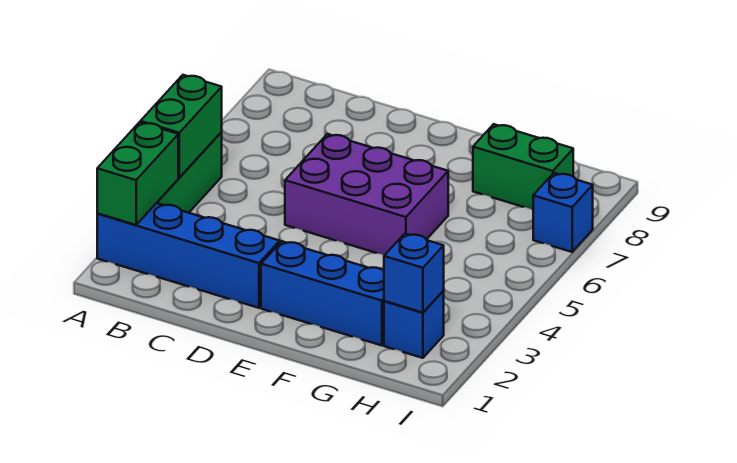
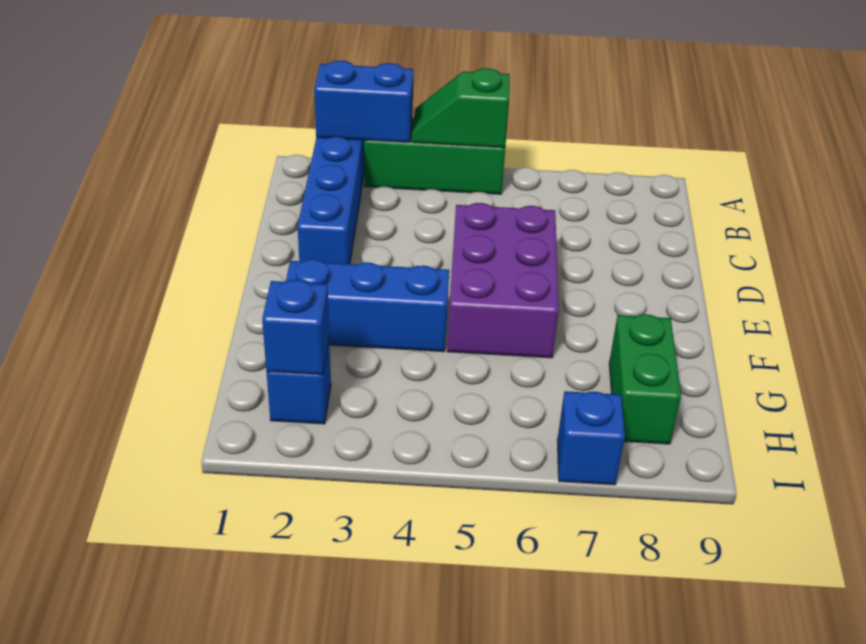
green 1x2 brick [97,122,178,225] -> blue 1x2 brick [314,61,414,143]
green 1x2 brick [140,75,222,177] -> green 1x2 slope [412,68,510,148]
blue 1x3 brick [261,241,384,345] -> blue 1x3 brick turned to [286,259,449,352]

